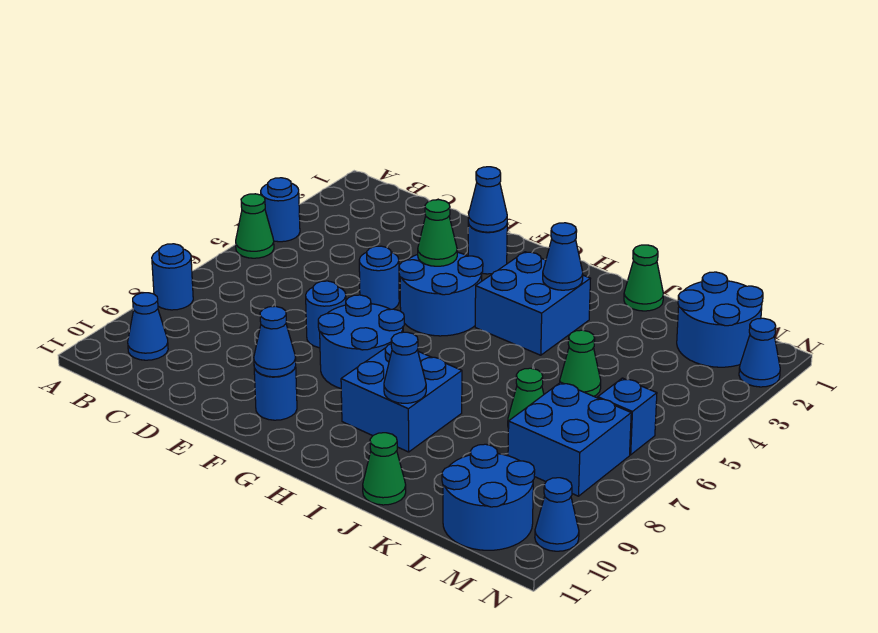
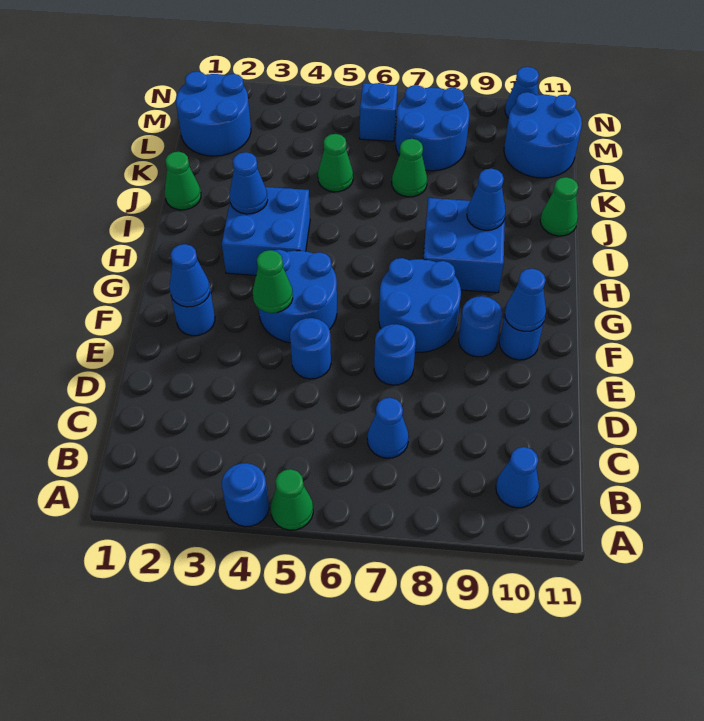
blue 1x1 round brick [152,244,193,310] -> blue 1x1 round brick moved to [459,296,502,357]
blue 2x2 brick [508,382,631,496] -> blue 2x2 round brick [396,85,470,171]
blue 1x1 cone [739,318,780,387] -> blue 1x1 cone moved to [367,398,409,458]

